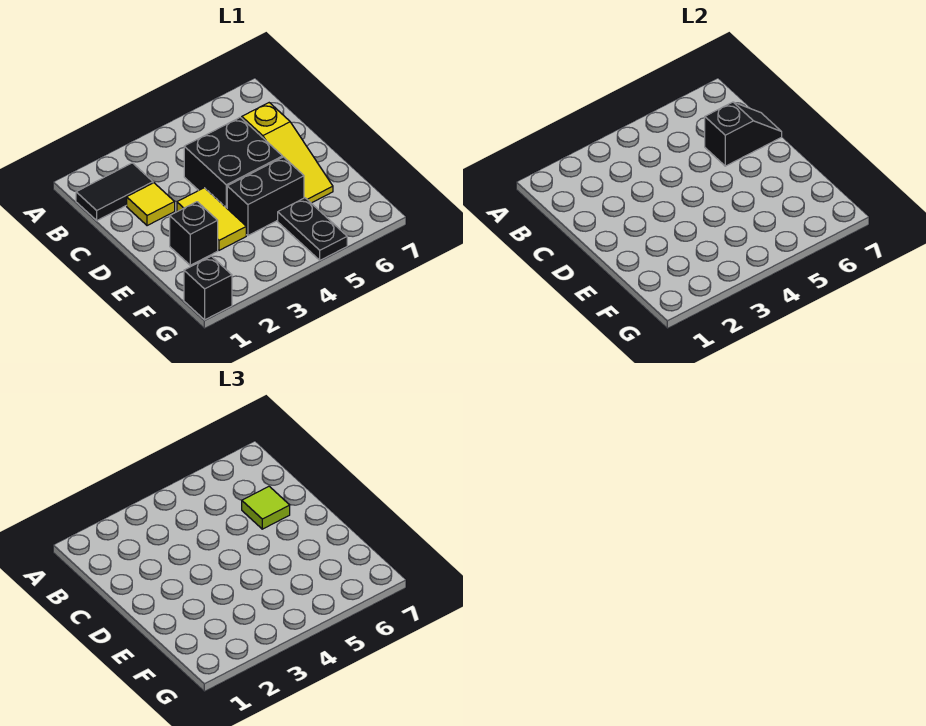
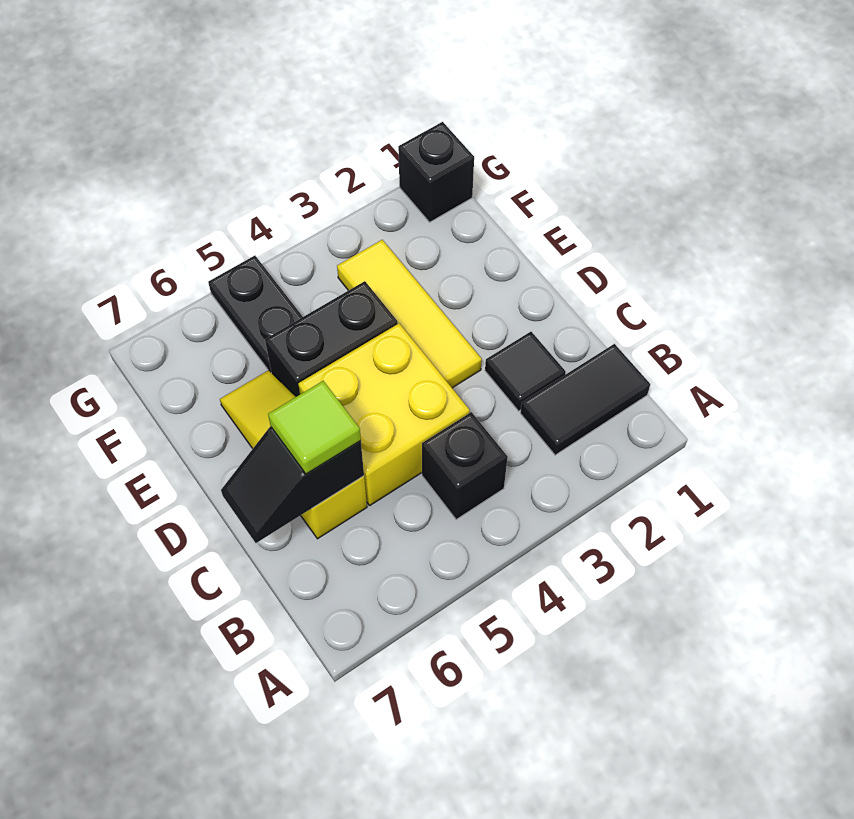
yellow 1x1 tile [127,183,175,226] -> black 1x1 tile [485,332,566,411]
black 2x2 brick [184,117,283,208] -> yellow 2x2 brick [298,323,470,505]
yellow 1x2 tile [177,188,246,250] -> yellow 1x3 tile [337,240,482,388]
black 1x1 brick [170,202,218,265] -> black 1x1 brick moved to [422,412,508,519]

